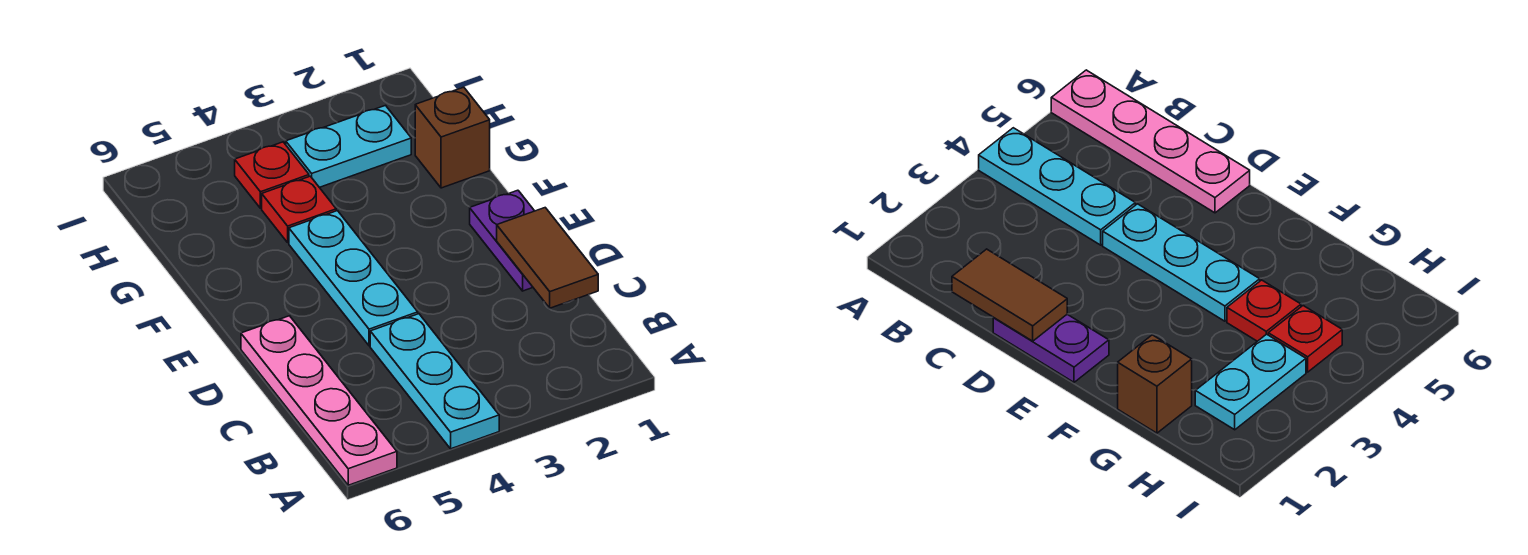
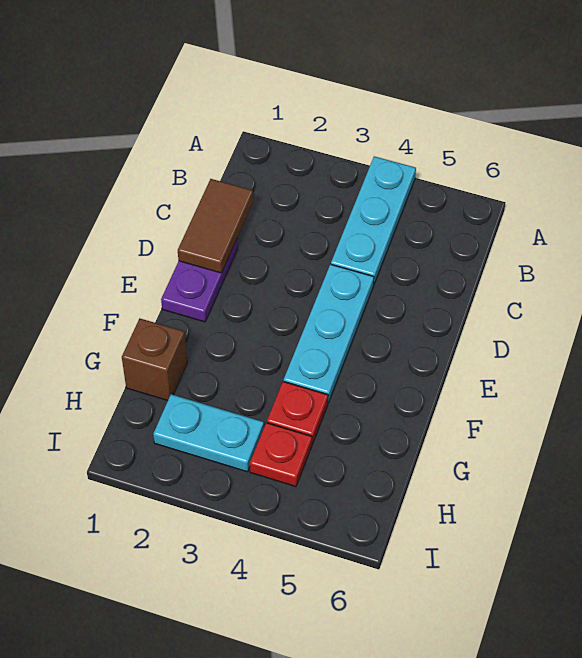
pink 1x4 plate [241,316,397,485] -> none

